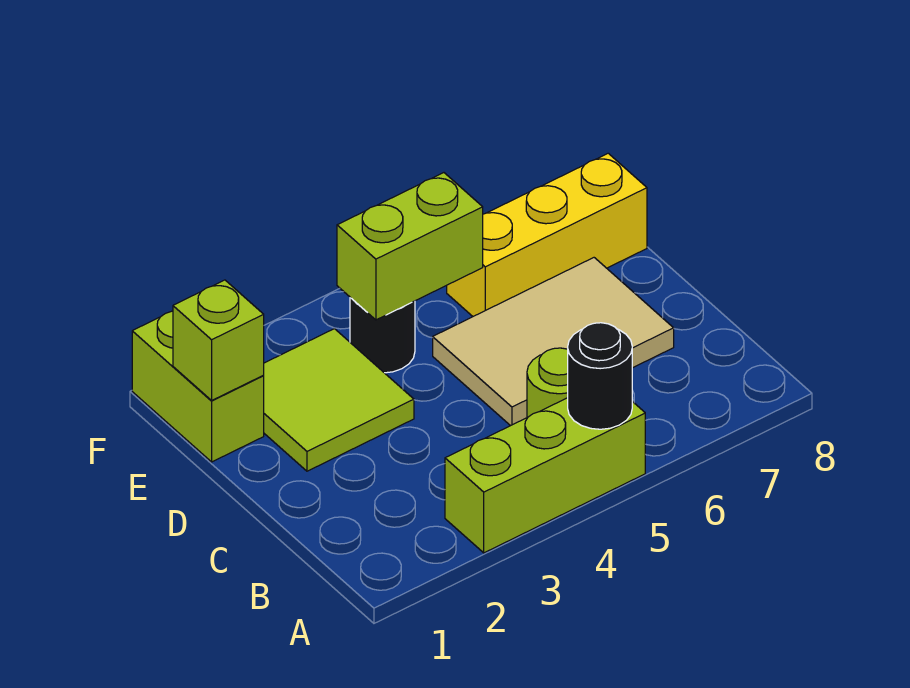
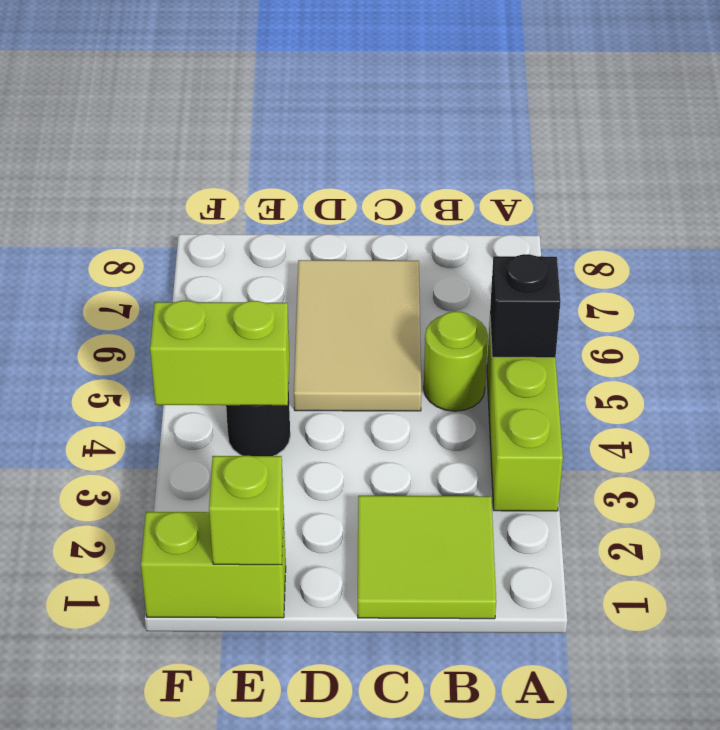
black 1x1 round brick [568,323,632,429] -> black 1x1 brick [490,254,560,358]
lime 2x2 tile [263,329,414,471] -> lime 2x2 tile moved to [358,496,496,619]
lime 1x2 brick [337,173,483,320] -> lime 1x2 brick turned to [150,301,289,405]
yellow 1x3 brick [447,153,647,316] -> none

